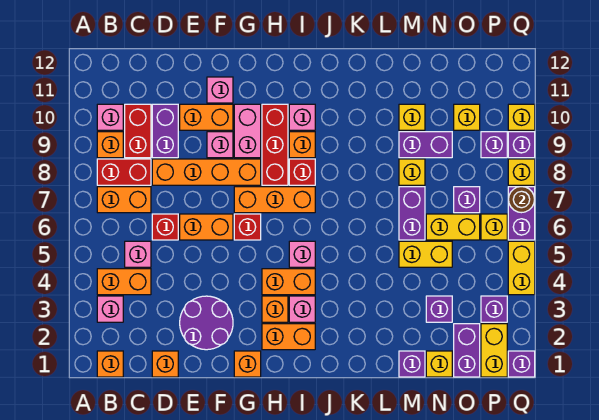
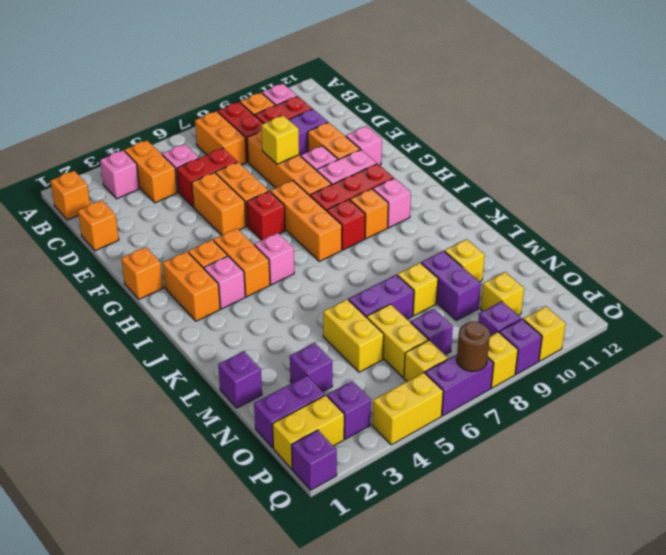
red 1x1 brick [152,214,178,240] -> red 1x2 brick [177,148,237,207]
purple 2x2 round brick [180,296,233,350] -> none
none -> orange 1x2 brick [192,172,246,235]
yellow 1x1 brick [426,351,452,377] -> yellow 1x1 brick moved to [261,115,299,164]

